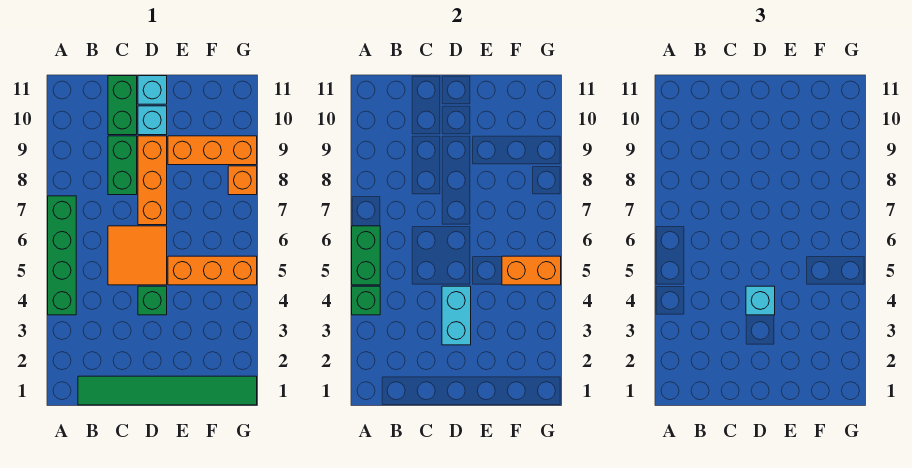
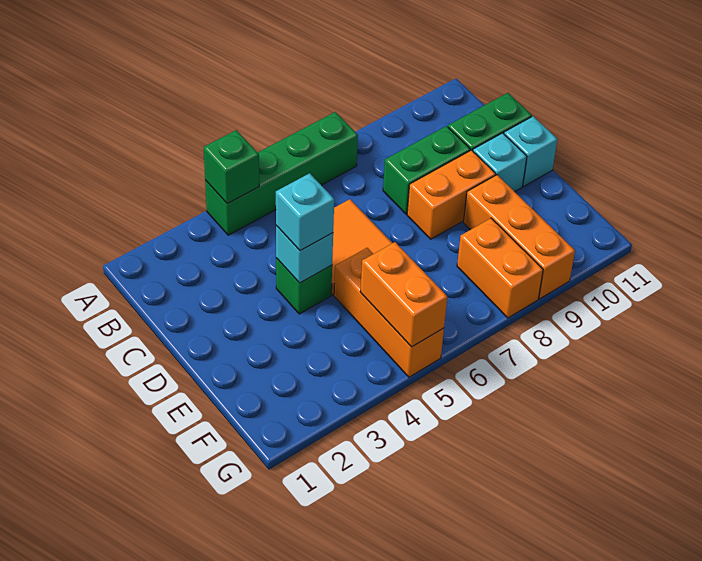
green 1x2 brick [352,226,380,285] -> none
green 1x6 tile [78,376,257,405] -> none
cyan 1x2 brick [442,286,471,345] -> cyan 1x1 brick [276,226,333,283]
orange 1x3 brick [138,136,167,225] -> orange 1x2 brick [407,150,496,239]
orange 1x1 brick [228,166,257,195] -> orange 1x2 brick [457,218,543,318]

